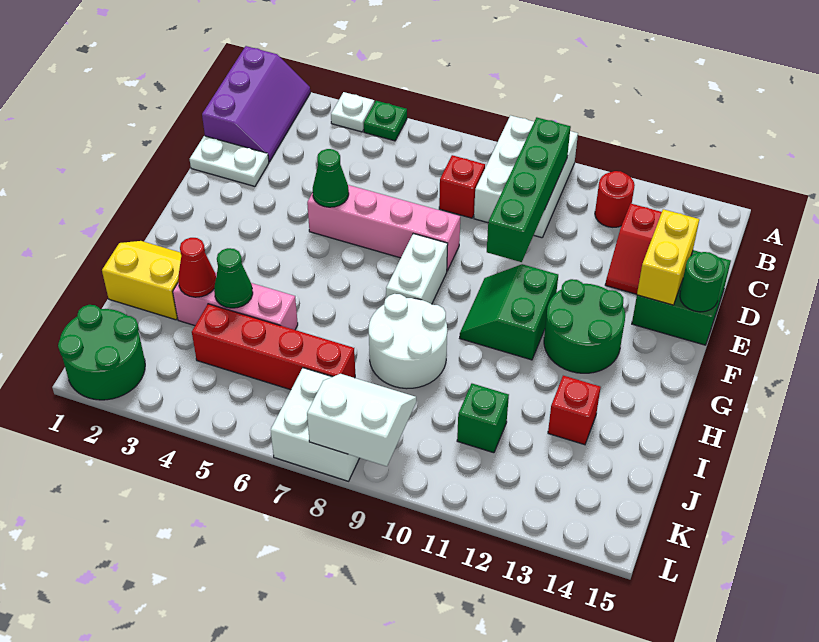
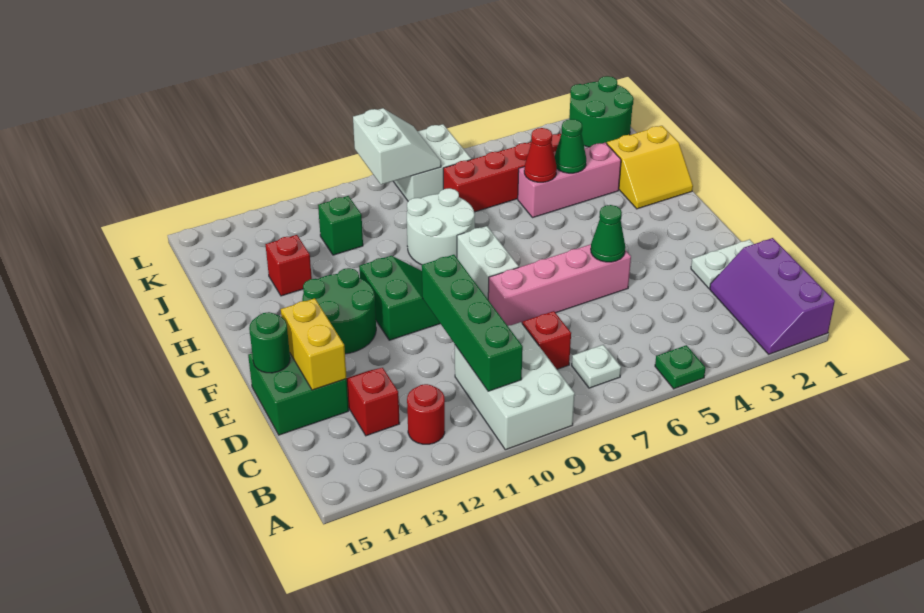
white 1x1 plate [331,92,374,132] -> white 1x1 plate moved to [572,345,621,388]
red 1x1 cone [178,238,216,297] -> red 1x1 cone moved to [524,128,557,182]
white 2x2 slope [307,374,416,466] -> white 2x2 slope turned to [353,108,441,185]

